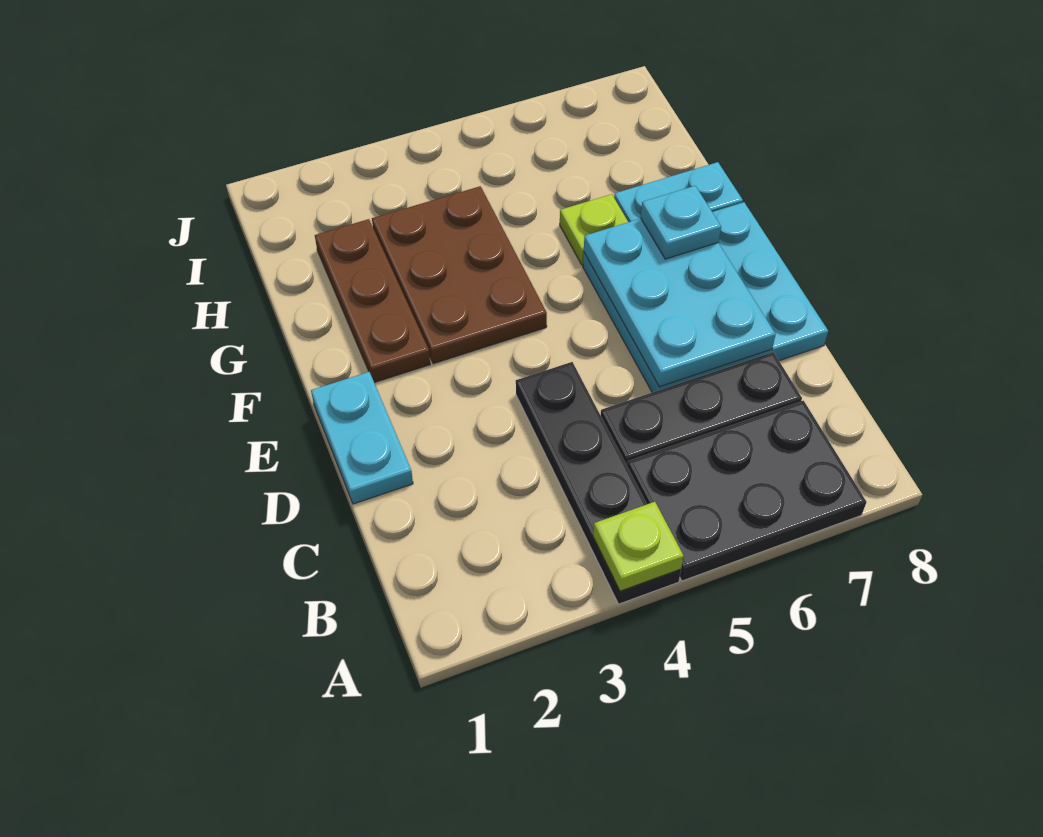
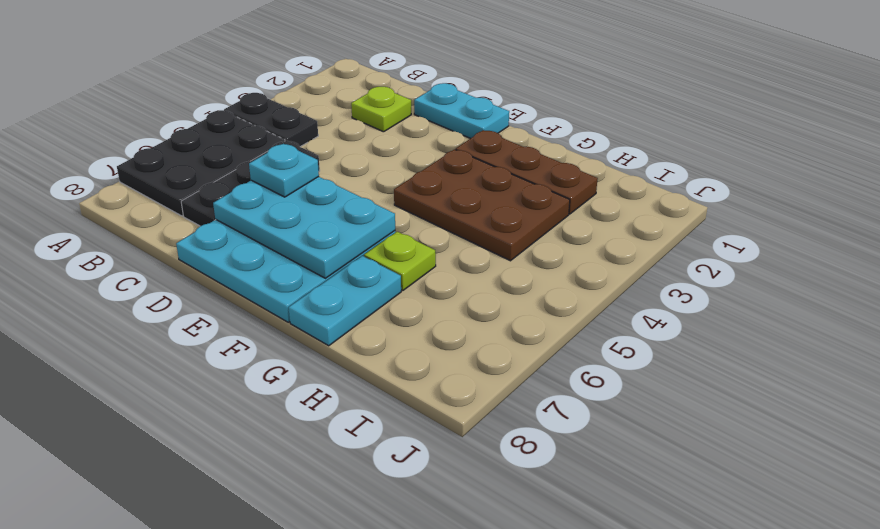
black 1x4 plate [516,362,681,604] -> black 1x2 plate [224,93,318,147]
lime 1x1 plate [593,502,684,591] -> lime 1x1 plate moved to [351,87,411,132]
cyan 1x1 plate [641,186,721,259] -> cyan 1x1 plate moved to [249,144,319,197]

